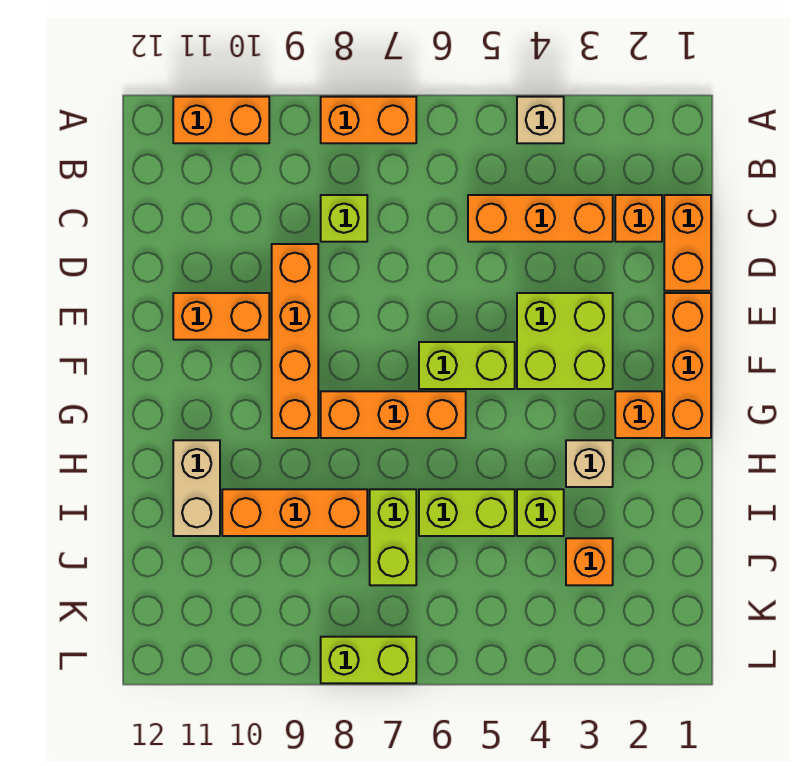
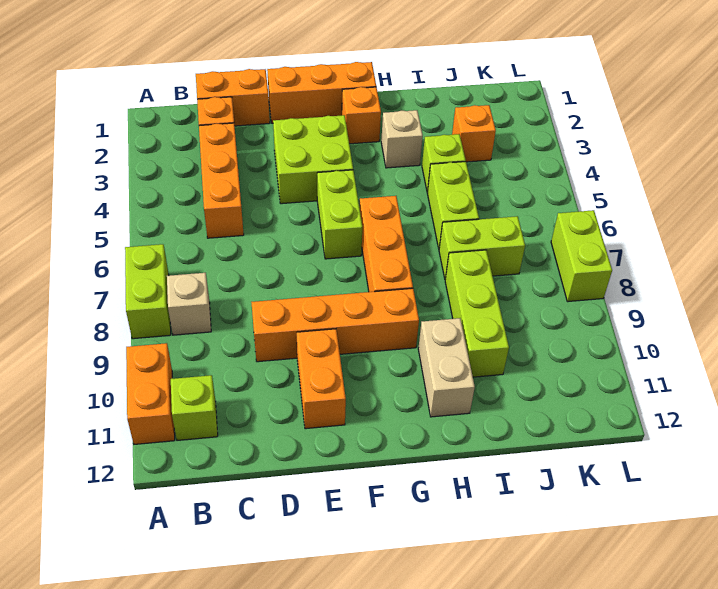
tan 1x1 brick [517,97,564,143] -> tan 1x1 brick moved to [167,273,211,335]
orange 1x2 brick [321,97,416,143] -> lime 1x2 brick [125,244,171,339]
lime 1x1 brick [321,195,367,242] -> lime 1x1 brick moved to [171,375,218,440]
tan 1x2 brick [173,440,220,536] -> tan 1x2 brick turned to [418,318,475,417]
orange 1x3 brick [222,489,367,536] -> lime 1x3 brick [445,250,509,377]

